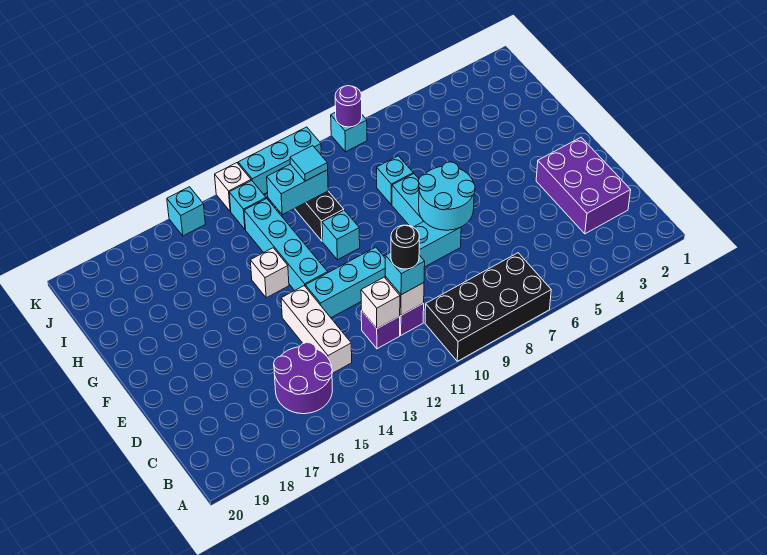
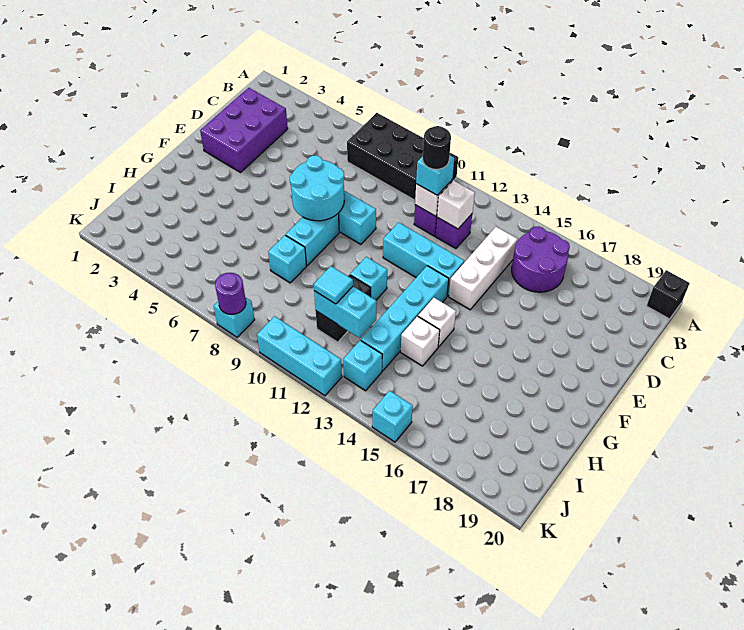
none -> black 1x1 brick [647,270,689,319]
white 1x1 brick [215,163,251,212] -> white 1x1 brick moved to [401,316,440,366]

